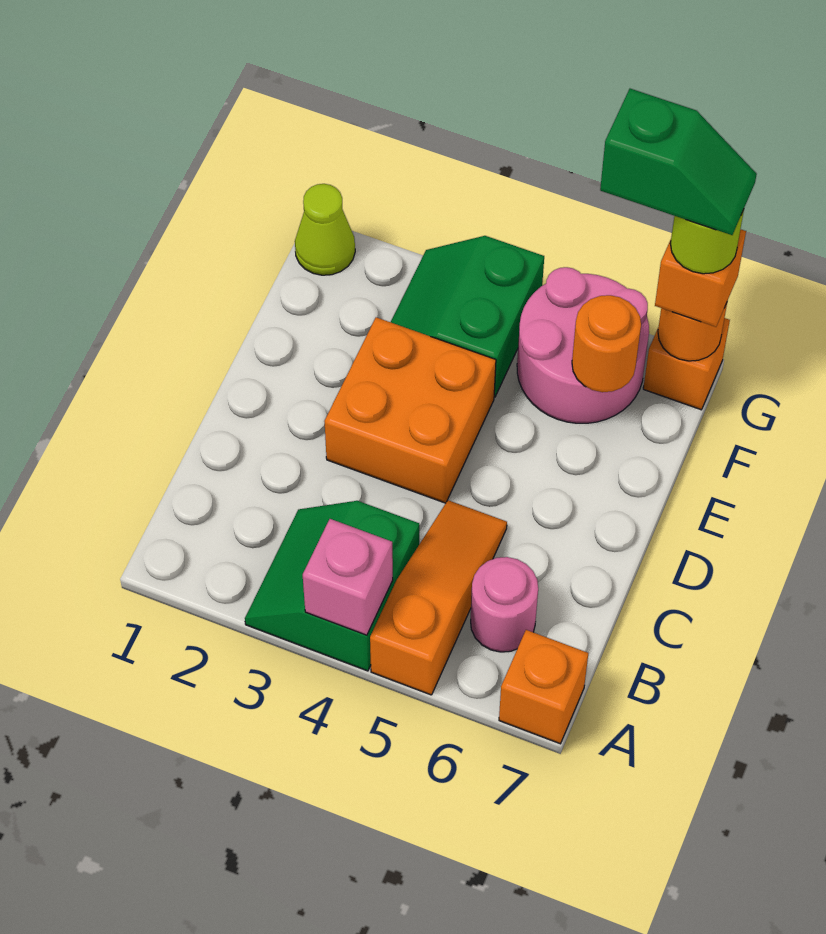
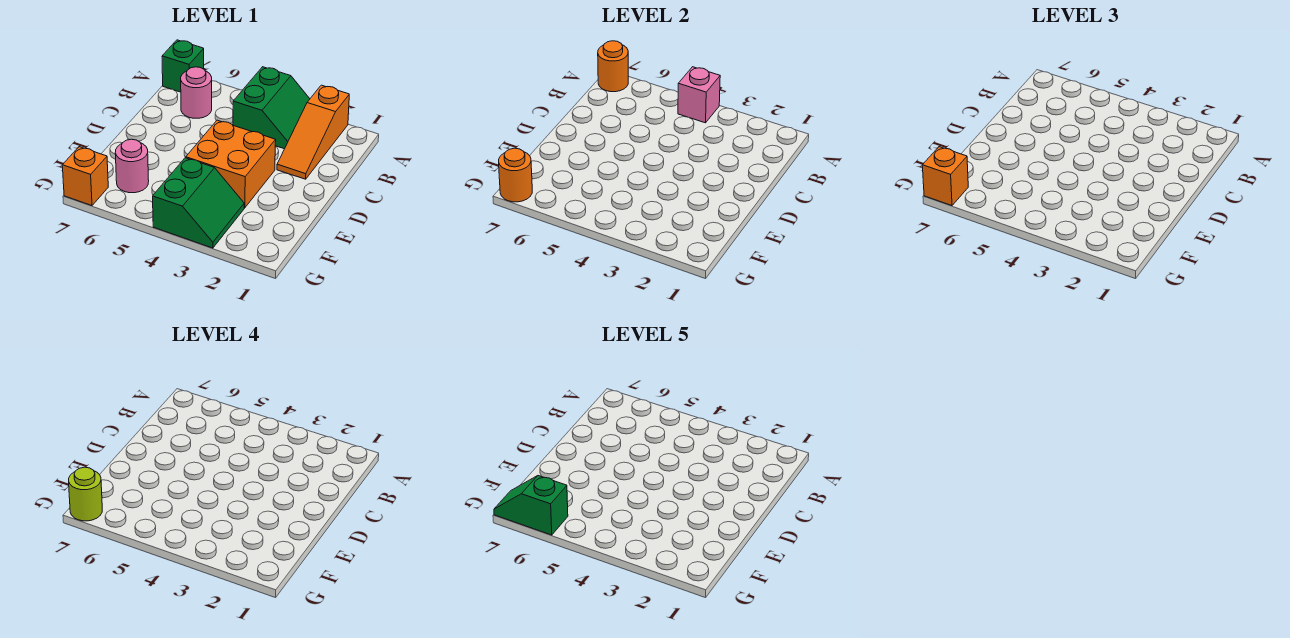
orange 1x3 slope [370,500,507,695] -> orange 1x3 slope moved to [277,85,349,179]
orange 1x1 brick [499,630,588,744] -> green 1x1 brick [162,40,204,92]
pink 2x2 round brick [517,267,649,423] -> pink 1x1 round brick [115,139,149,193]
orange 1x1 round brick [572,295,641,392] -> orange 1x1 round brick moved to [598,41,628,92]
lime 1x1 cone [295,184,355,275] -> none

